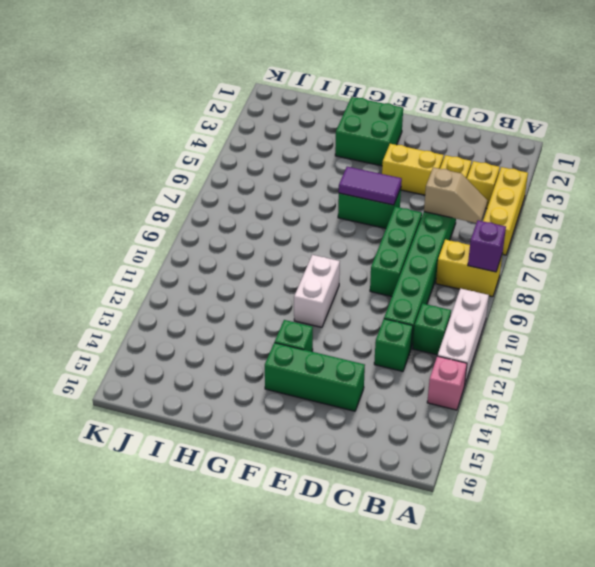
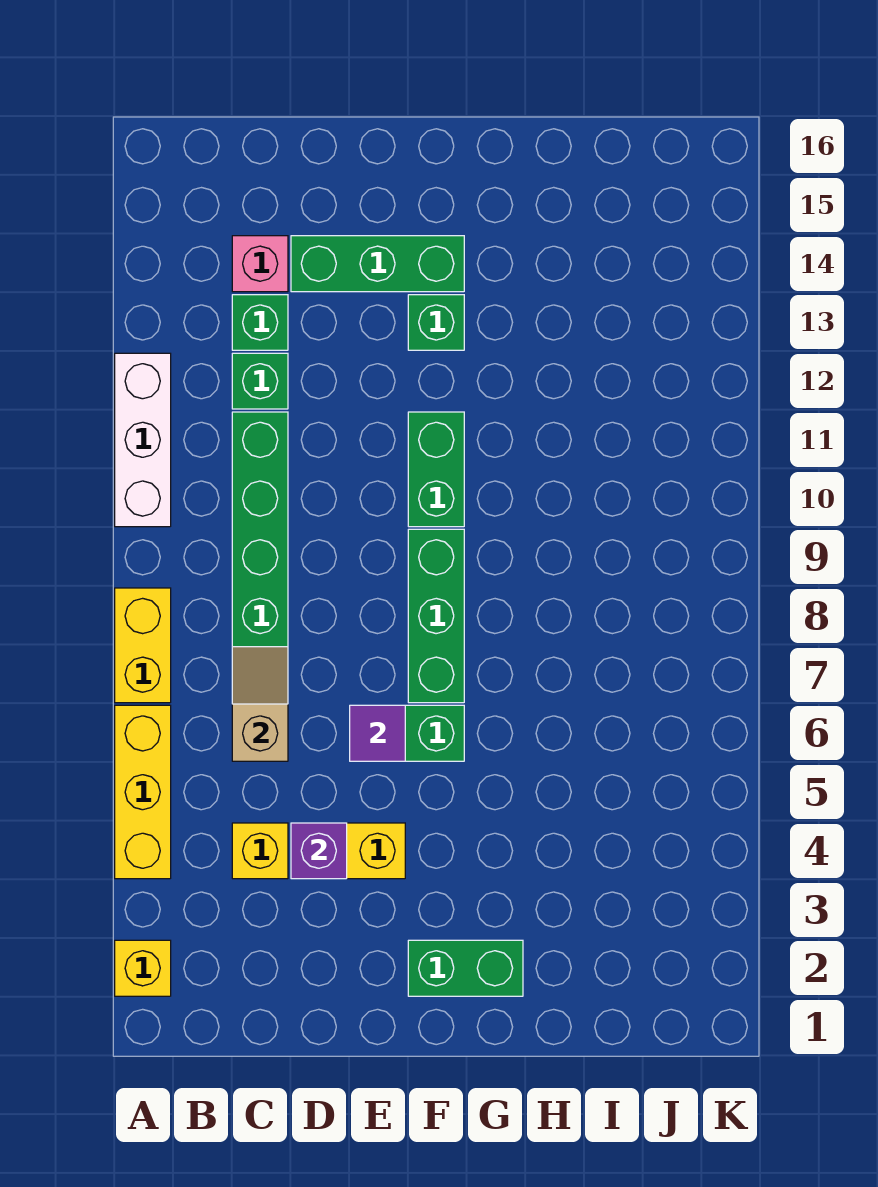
yellow 1x2 brick [436,239,502,297] -> yellow 1x2 brick turned to [115,588,171,703]
purple 1x1 brick [468,220,506,272] -> purple 1x1 brick moved to [291,823,347,879]
pink 1x1 brick [427,356,467,410] -> pink 1x1 brick moved to [232,236,288,292]
yellow 1x1 brick [467,161,500,209] -> yellow 1x1 brick moved to [115,940,171,996]
tan 1x2 slope [424,167,487,223] -> tan 1x2 slope turned to [232,647,288,761]
green 1x1 brick [413,303,451,355] -> green 1x1 brick moved to [232,295,288,350]
green 1x3 brick [370,207,422,297] -> green 1x3 brick moved to [408,529,464,703]
purple 1x2 tile [339,167,402,205] -> purple 1x1 tile [350,705,405,761]
green 2x2 brick [335,97,403,166] -> green 1x2 brick [408,940,523,996]
white 1x2 brick [294,255,340,327] -> green 1x2 brick [408,412,464,527]

